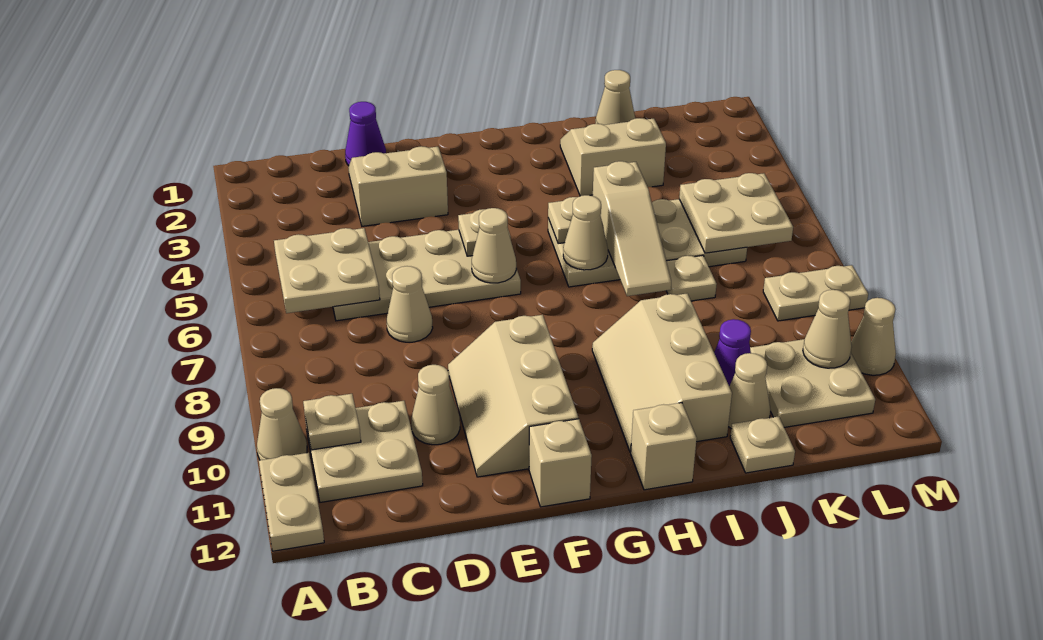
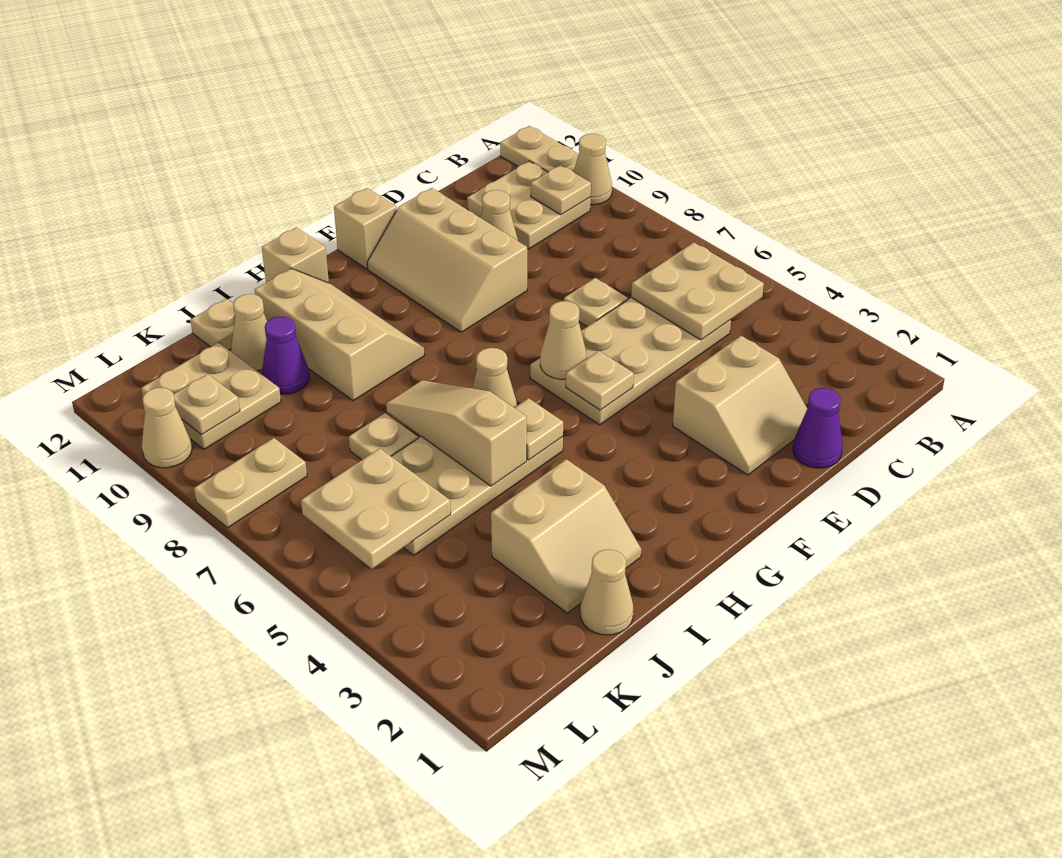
tan 1x1 cone [387,266,433,342] -> tan 1x1 plate [564,278,628,327]
tan 2x3 slope [448,315,578,477] -> tan 2x3 slope turned to [367,188,527,332]
tan 1x1 cone [803,290,852,368] -> tan 1x1 plate [173,374,240,435]

